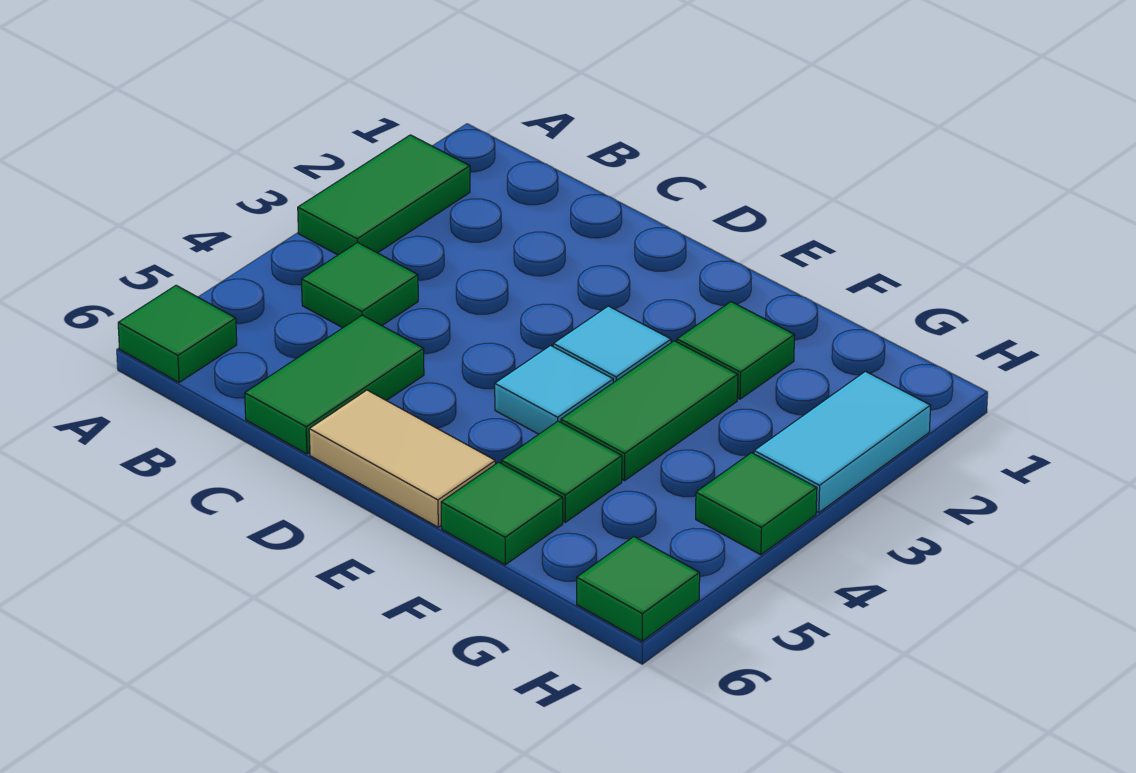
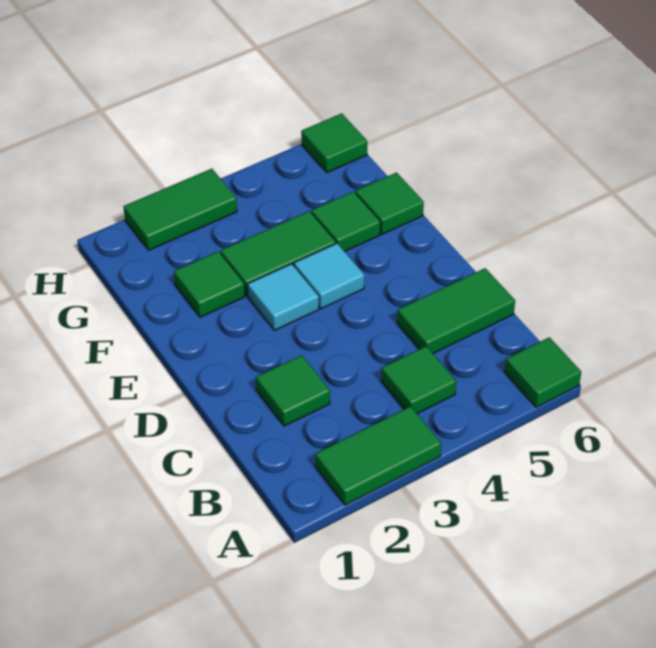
tan 1x2 tile [309,390,495,527] -> none
cyan 1x2 tile [754,371,931,513] -> green 1x2 tile [123,169,237,250]
green 1x1 tile [696,453,817,555] -> green 1x1 tile moved to [256,355,330,426]

